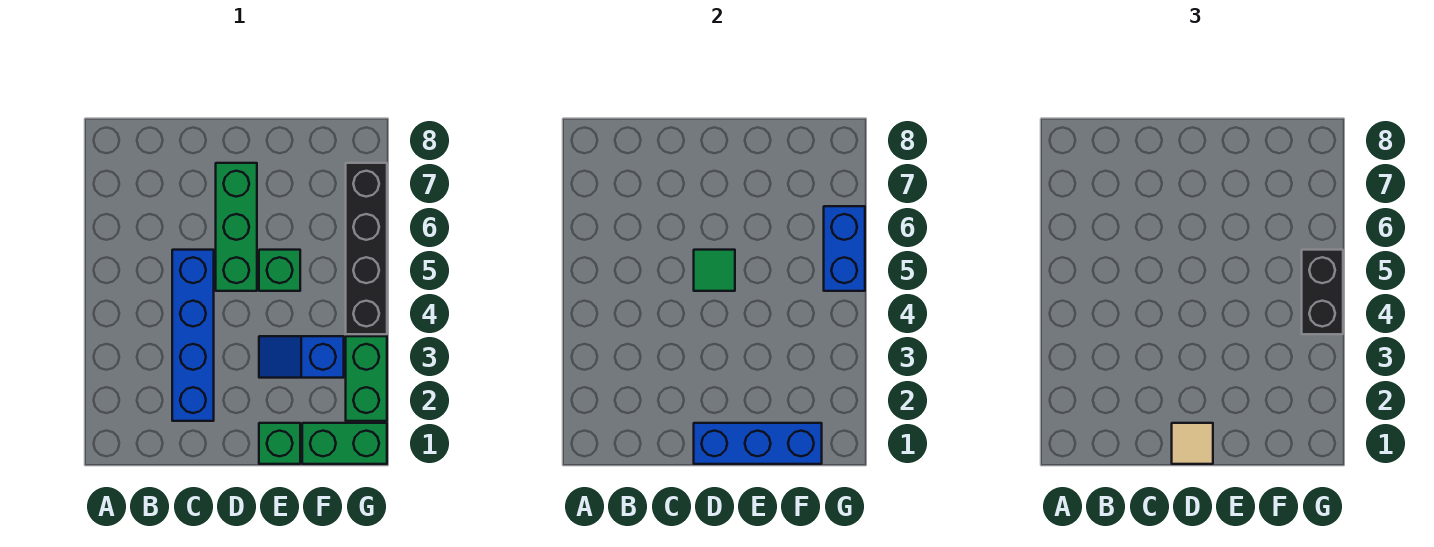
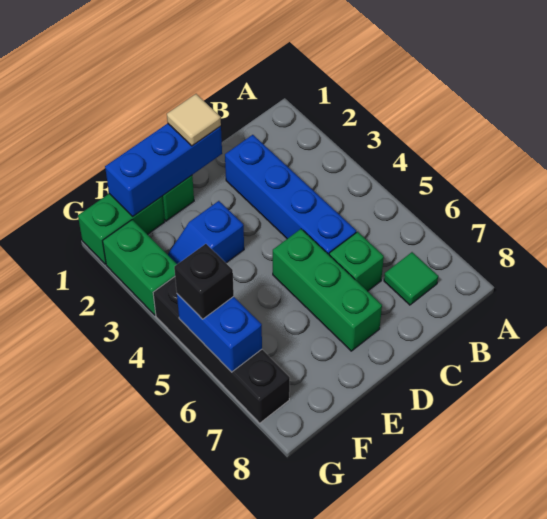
green 1x1 tile [694,250,735,291] -> green 1x1 tile moved to [384,252,438,305]
blue 1x2 slope [259,336,344,378] -> blue 1x2 slope turned to [168,201,244,264]
green 1x1 brick [259,250,300,291] -> green 1x1 brick moved to [329,232,384,291]
black 1x2 brick [1302,250,1343,334] -> black 1x1 brick [174,244,234,319]

